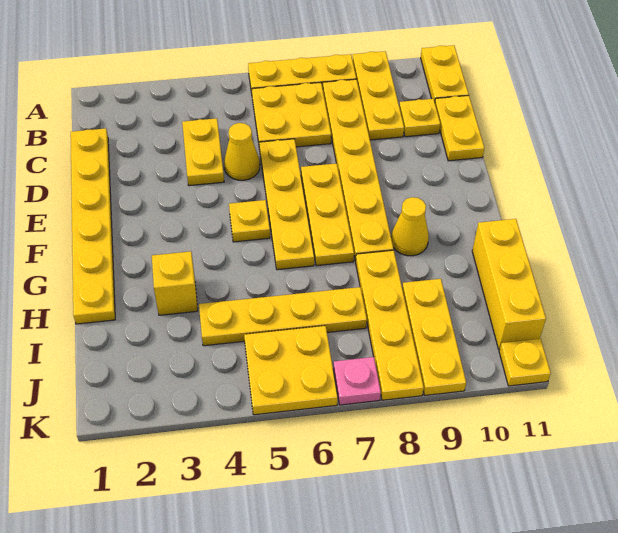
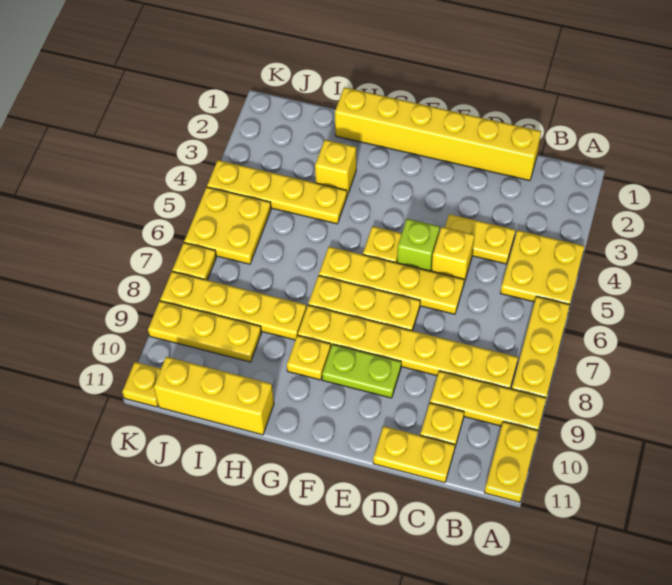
yellow 1x2 plate [421,45,469,102] -> yellow 1x2 plate turned to [485,422,538,502]
yellow 2x2 plate [252,82,331,148] -> yellow 2x2 plate moved to [500,230,585,304]
yellow 1x6 plate [71,128,115,324] -> yellow 1x6 brick [335,87,541,181]
yellow 1x1 cone [224,123,260,180] -> yellow 1x1 brick [432,227,474,283]
none -> lime 1x1 brick [397,219,440,271]
none -> lime 1x2 plate [322,344,401,398]
yellow 1x1 cone [391,197,429,256] -> yellow 1x1 plate [287,335,331,380]
yellow 1x4 plate [199,287,367,346] -> yellow 1x4 plate turned to [207,160,347,224]
pink 1x1 plate [333,357,381,405] -> yellow 1x1 plate [172,243,216,280]

